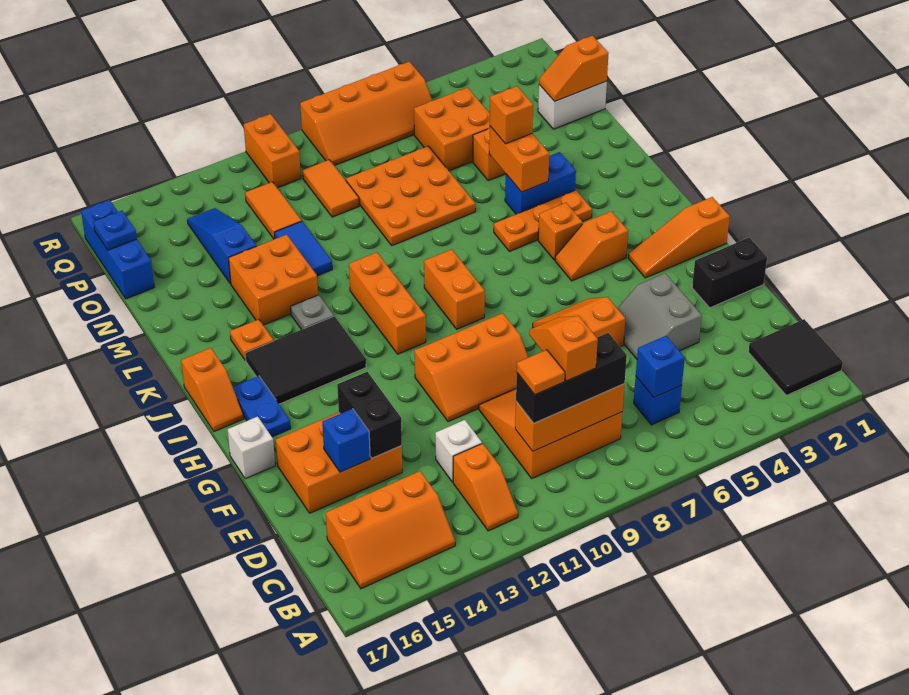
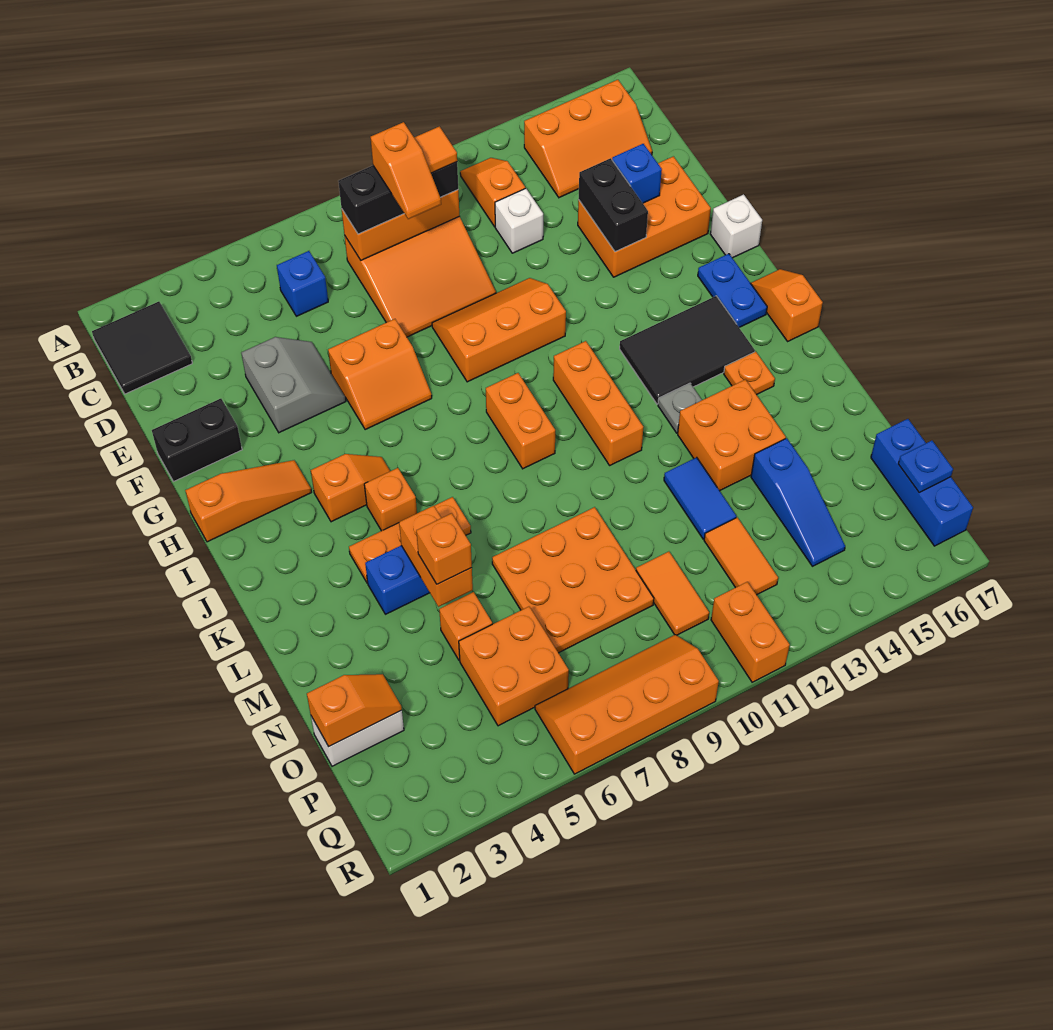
orange 2x3 slope [326,471,455,589] -> orange 2x3 slope turned to [524,80,652,198]
blue 1x1 brick [636,336,685,397] -> none

